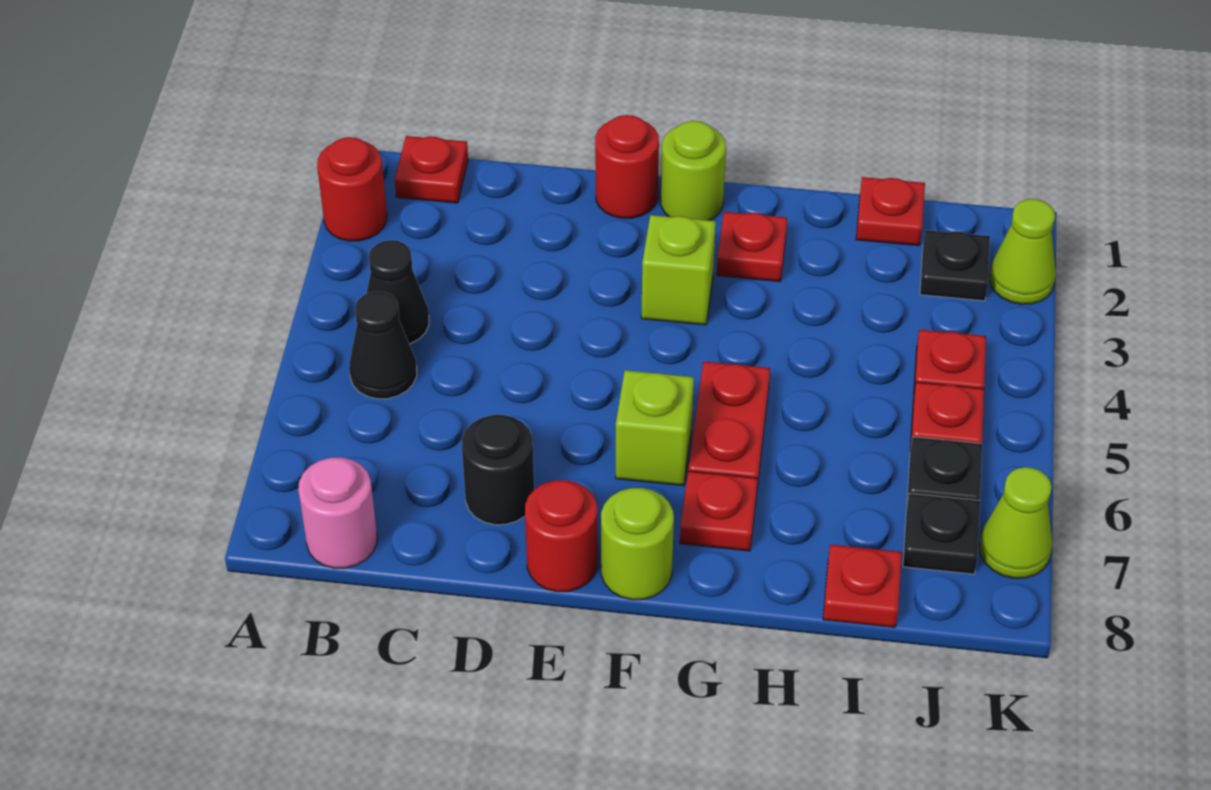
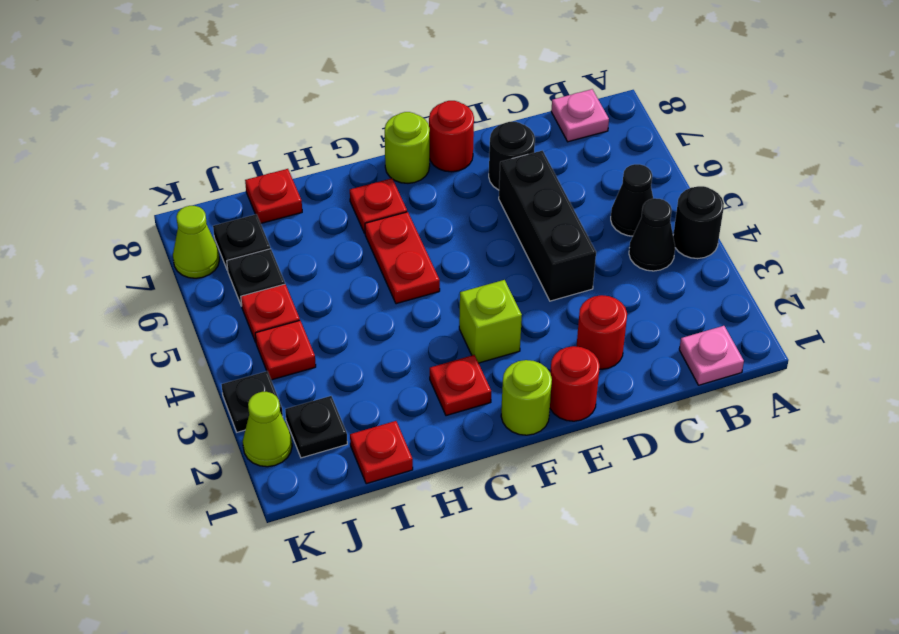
red 1x1 round brick [317,137,387,241] -> red 1x1 round brick moved to [576,295,627,369]
none -> black 1x1 round brick [673,186,724,259]
red 1x1 plate [395,136,468,203] -> pink 1x1 plate [679,326,744,385]
pink 1x1 round brick [298,457,377,568] -> pink 1x1 plate [551,89,609,142]
none -> black 1x3 brick [499,151,596,301]
lime 1x1 brick [616,370,694,486] -> none
none -> black 1x1 plate [221,371,283,432]

